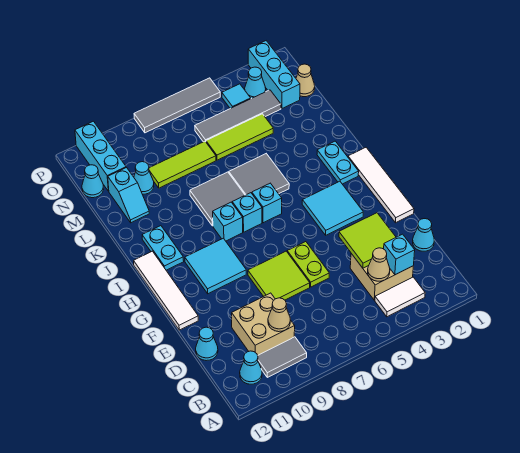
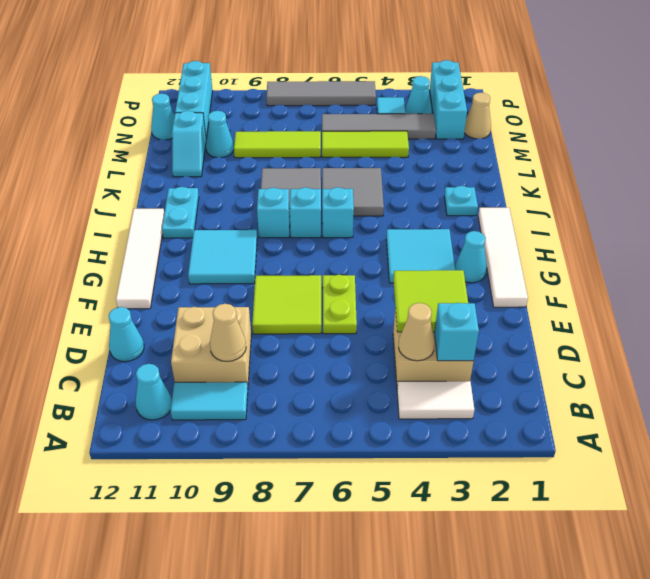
grey 1x2 tile [258,337,307,377] -> cyan 1x2 tile [171,382,248,420]
cyan 1x1 cone [413,219,434,251] -> cyan 1x1 cone moved to [455,231,487,283]
cyan 1x2 plate [317,141,359,184] -> cyan 1x1 plate [444,186,478,216]

